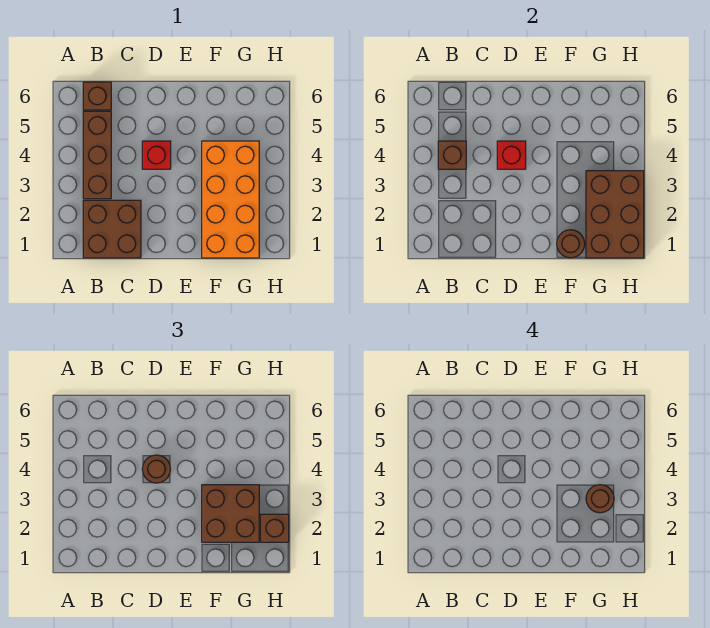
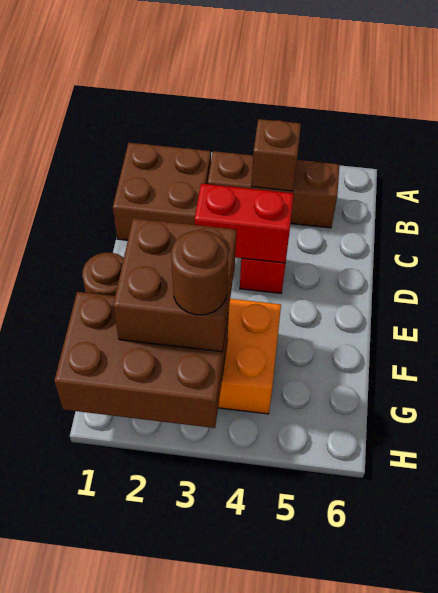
brown 1x1 brick [83,82,111,110] -> none
red 1x1 brick [497,141,526,169] -> red 1x2 brick [195,184,294,263]
brown 1x1 round brick [142,455,170,483] -> none
brown 1x1 brick [261,514,289,542] -> none

